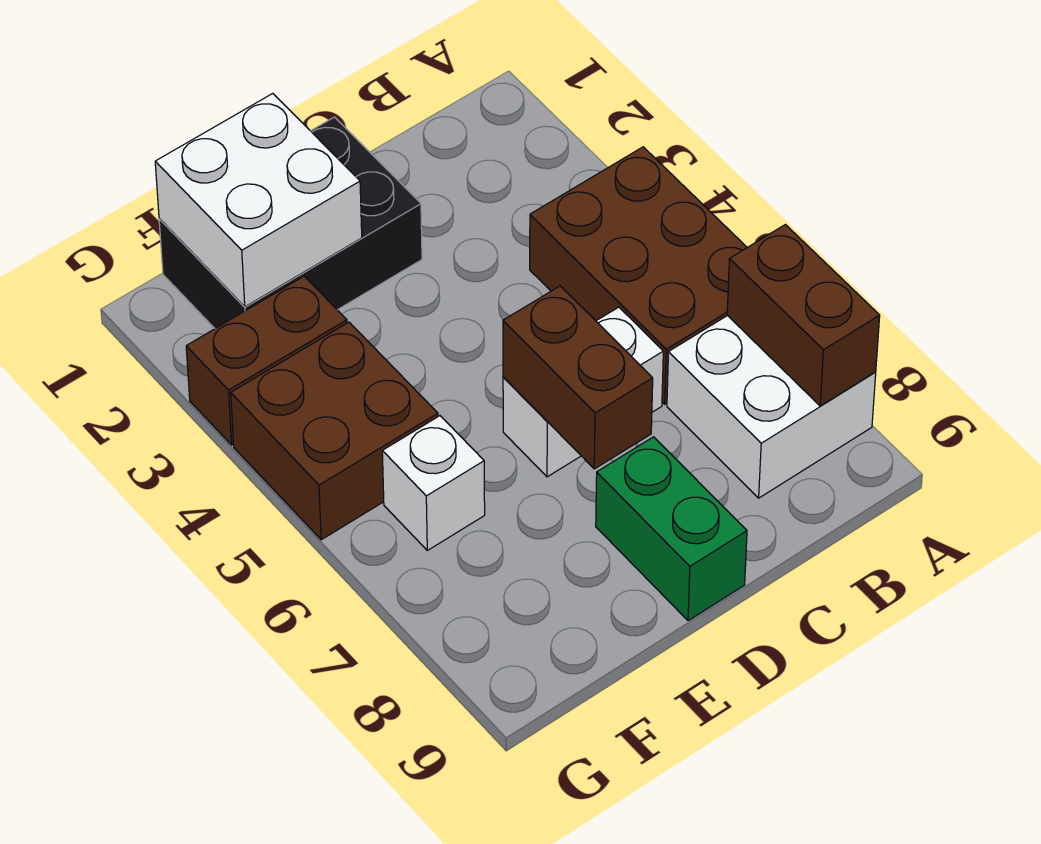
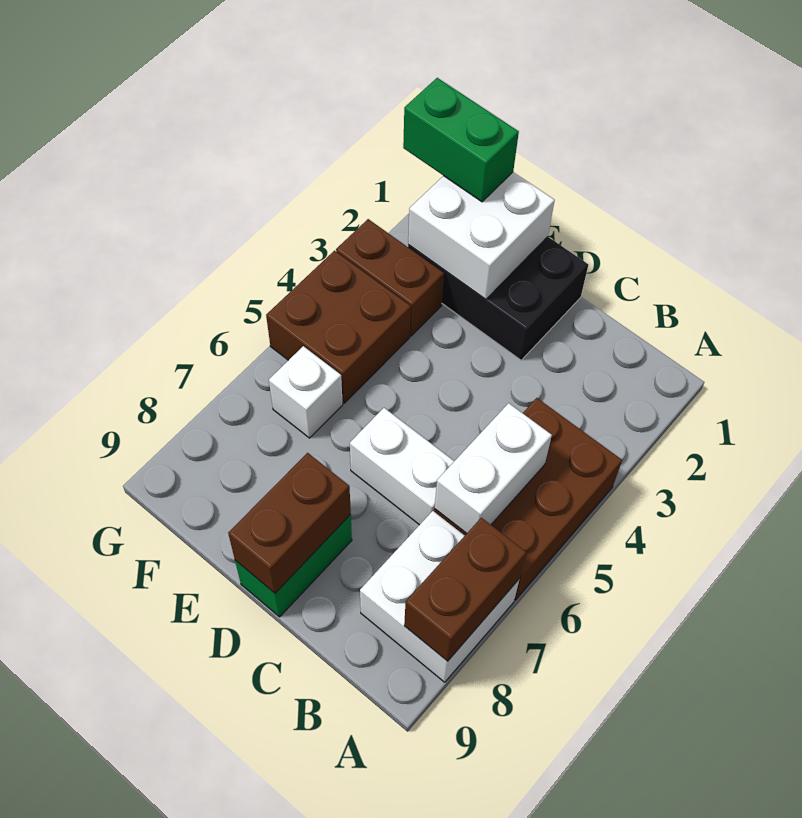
none -> white 1x2 brick [435,403,552,533]
brown 1x2 brick [503,286,653,469] -> brown 1x2 brick moved to [228,453,351,593]
none -> green 1x2 brick [403,78,519,202]

